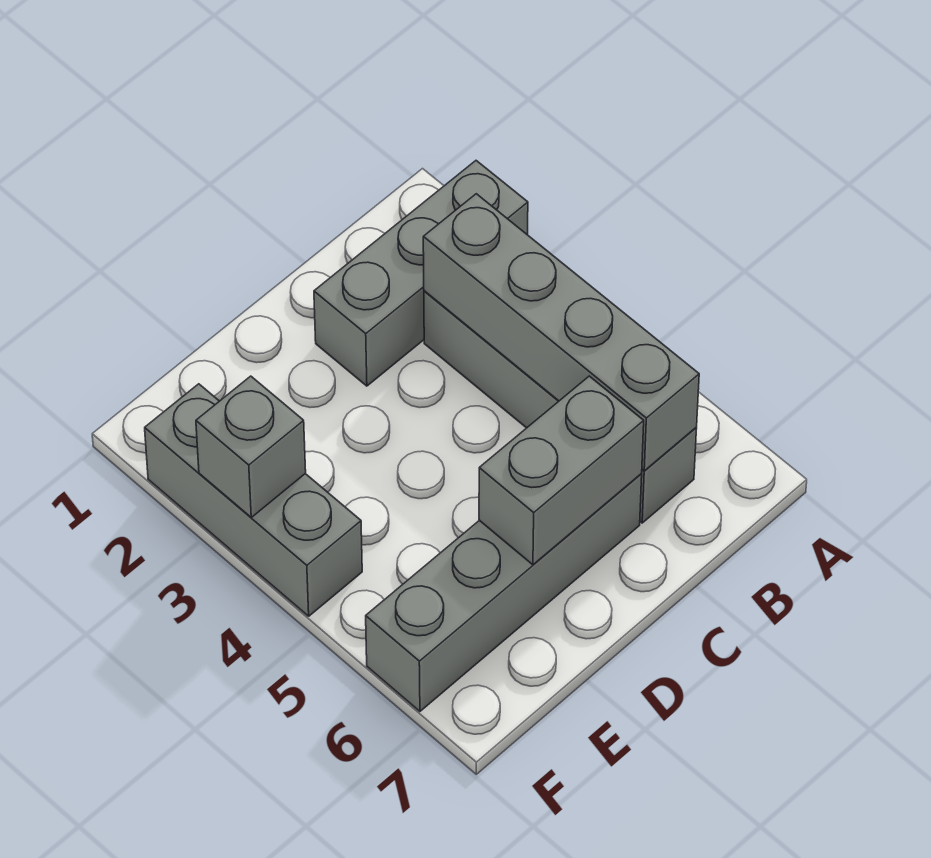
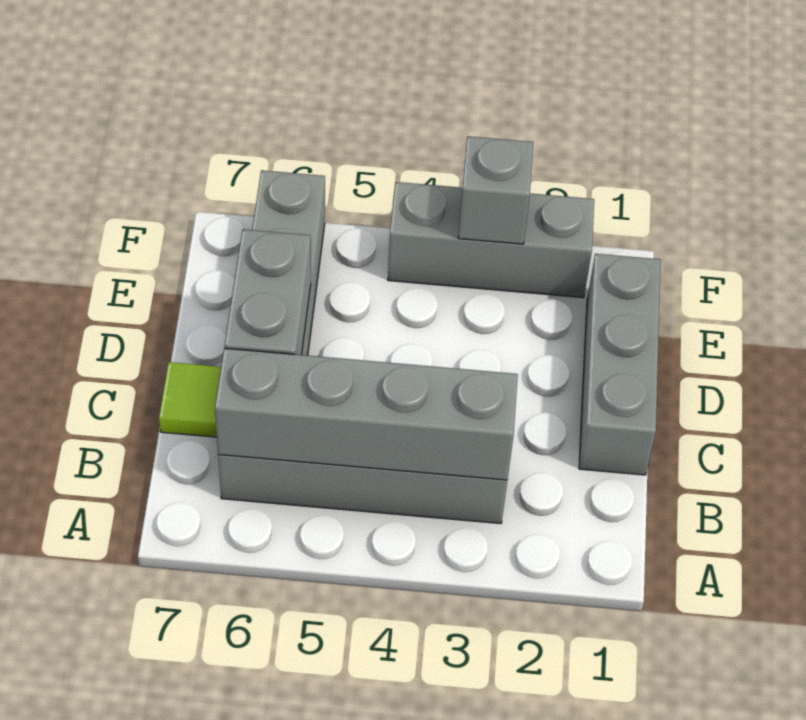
grey 1x3 brick [314,161,528,386] -> grey 1x3 brick moved to [579,254,660,475]
none -> lime 1x1 tile [159,362,221,437]

